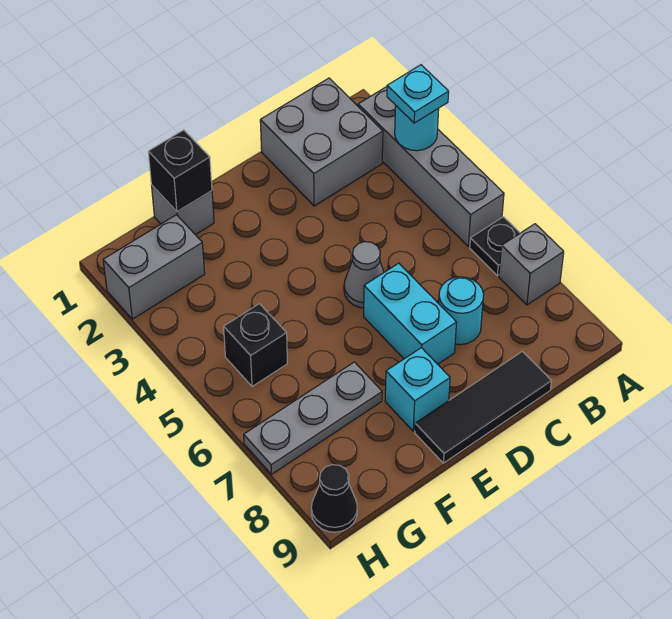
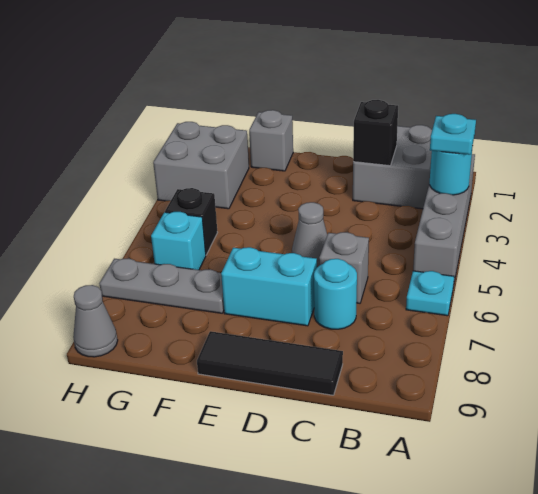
black 1x1 plate [470,217,520,276] -> cyan 1x1 plate [406,271,454,316]
grey 1x1 brick [499,224,564,305] -> grey 1x1 brick moved to [319,232,369,303]
cyan 1x2 brick [364,263,457,364] -> cyan 1x2 brick turned to [221,247,317,326]
cyan 1x1 brick [385,348,450,431] -> cyan 1x1 brick moved to [151,212,206,270]
black 1x1 brick [148,130,212,212] -> black 1x1 brick moved to [353,100,398,166]
grey 1x2 brick [103,215,205,319] -> grey 2x2 brick [153,122,249,209]
black 1x1 cone [311,465,357,532] -> grey 1x1 cone [73,285,118,357]

